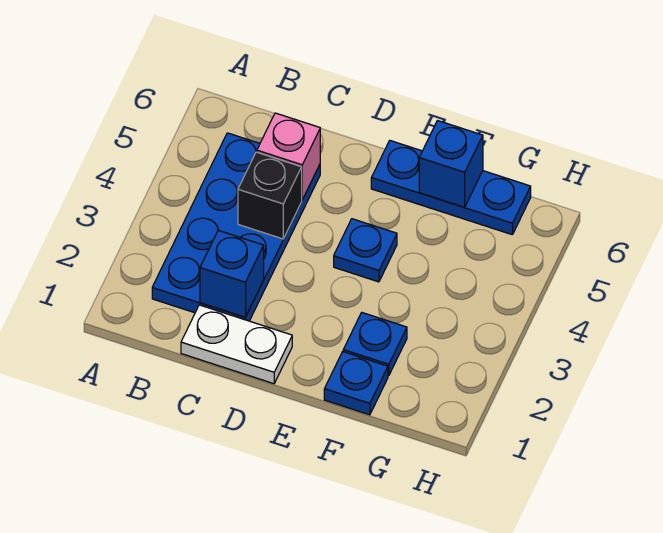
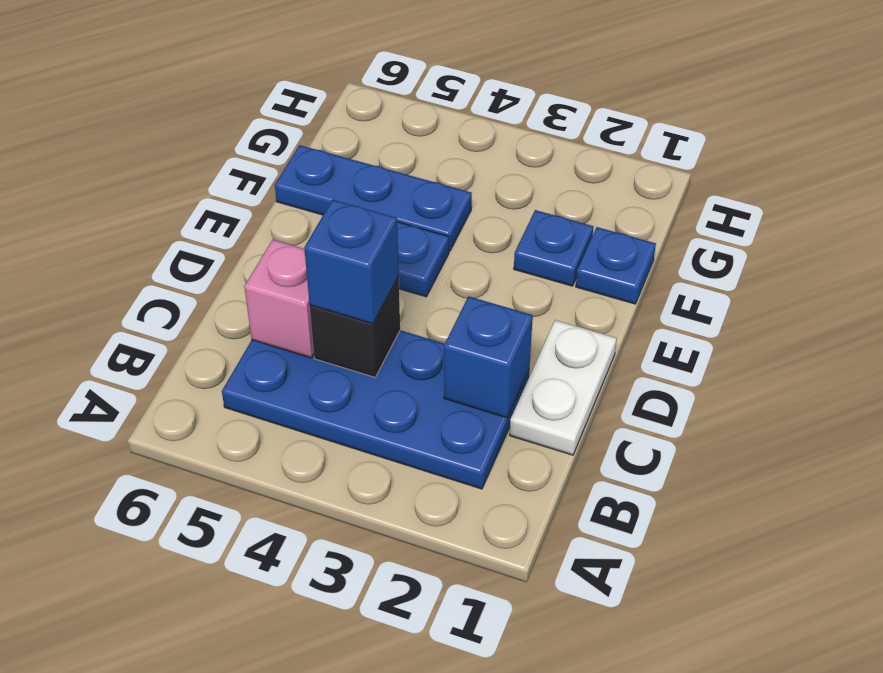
blue 1x3 plate [371,141,531,235] -> blue 1x3 plate turned to [275,145,472,251]
blue 1x1 brick [419,121,483,207] -> blue 1x1 brick moved to [304,200,399,324]

